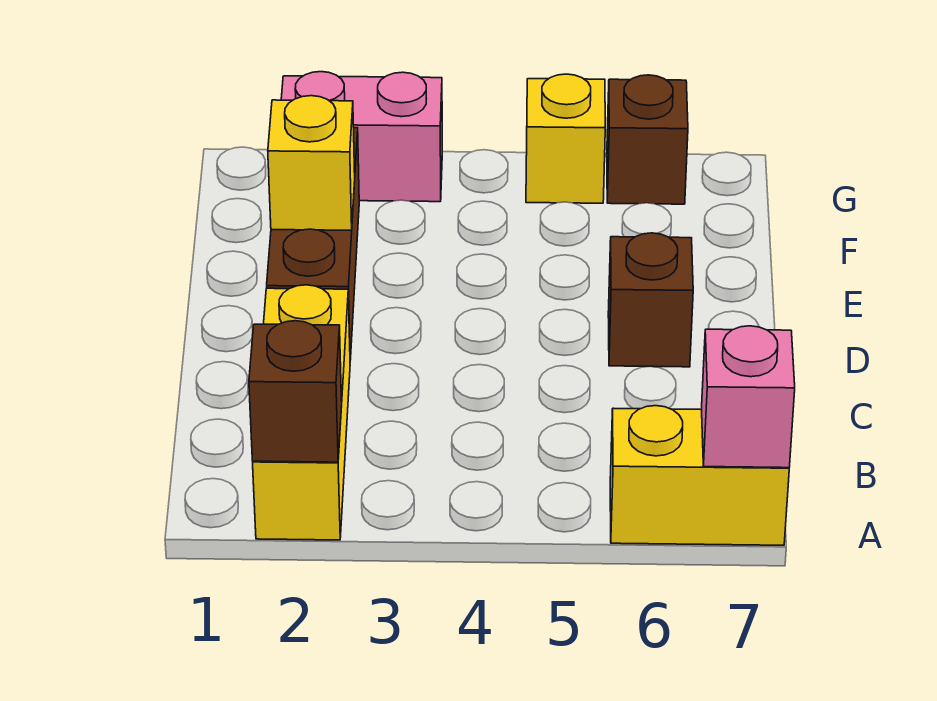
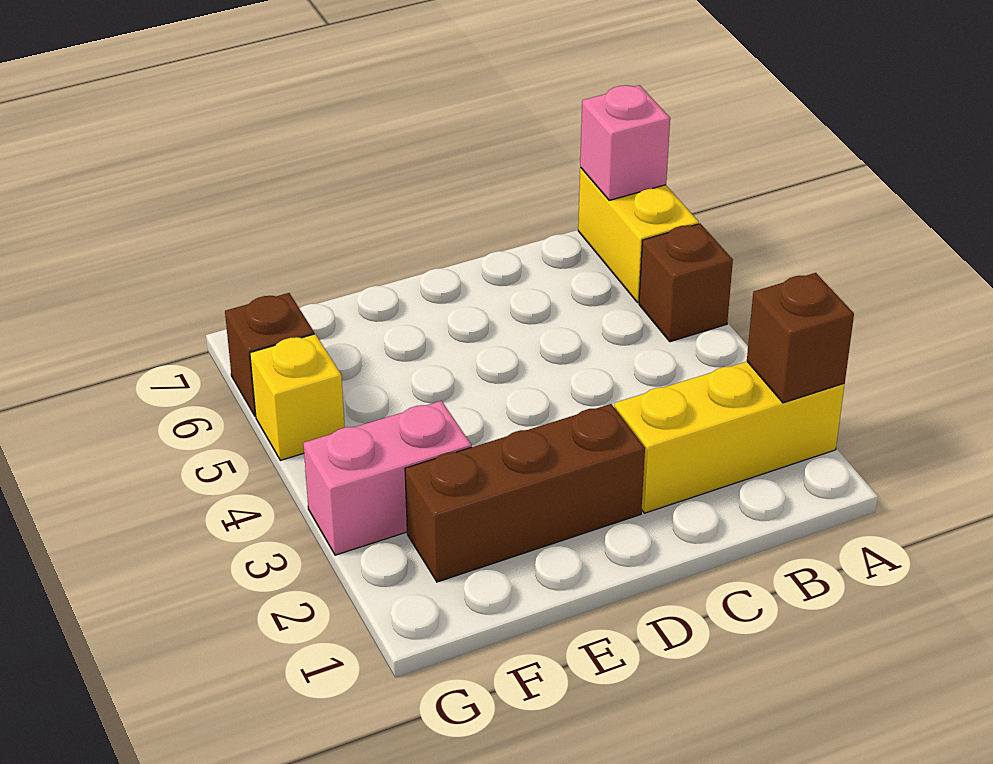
brown 1x1 brick [608,233,693,367] -> brown 1x1 brick moved to [639,224,733,342]
yellow 1x1 brick [268,96,355,230] -> none
pink 1x2 brick [281,72,442,202] -> pink 1x2 brick turned to [303,401,472,555]

